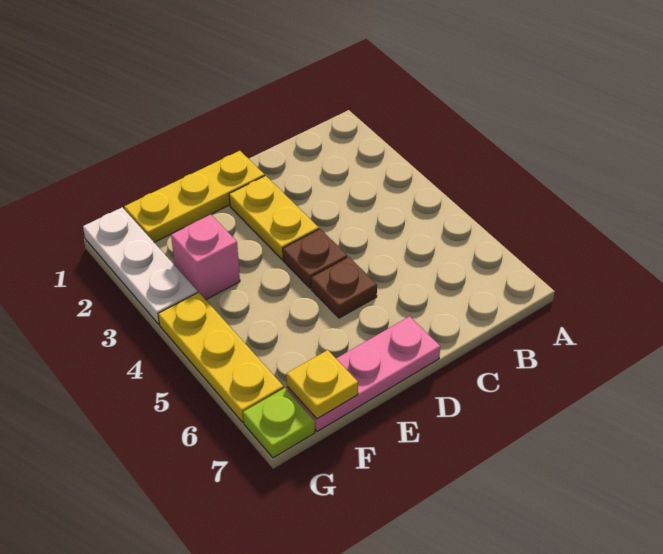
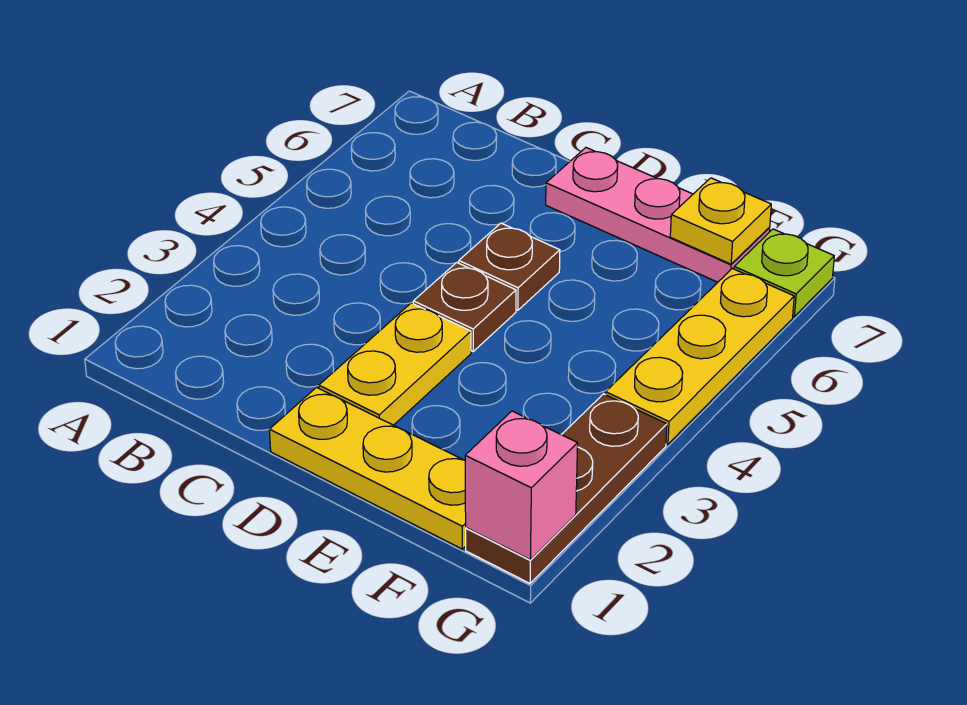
pink 1x1 brick [171,215,240,300] -> pink 1x1 brick moved to [465,411,578,560]
white 1x3 plate [83,207,198,324] -> brown 1x3 plate [466,394,667,583]

